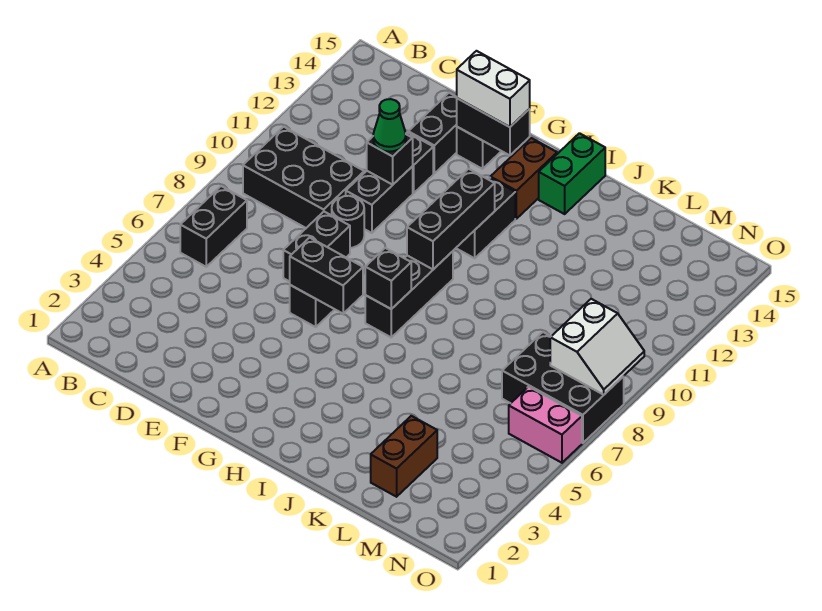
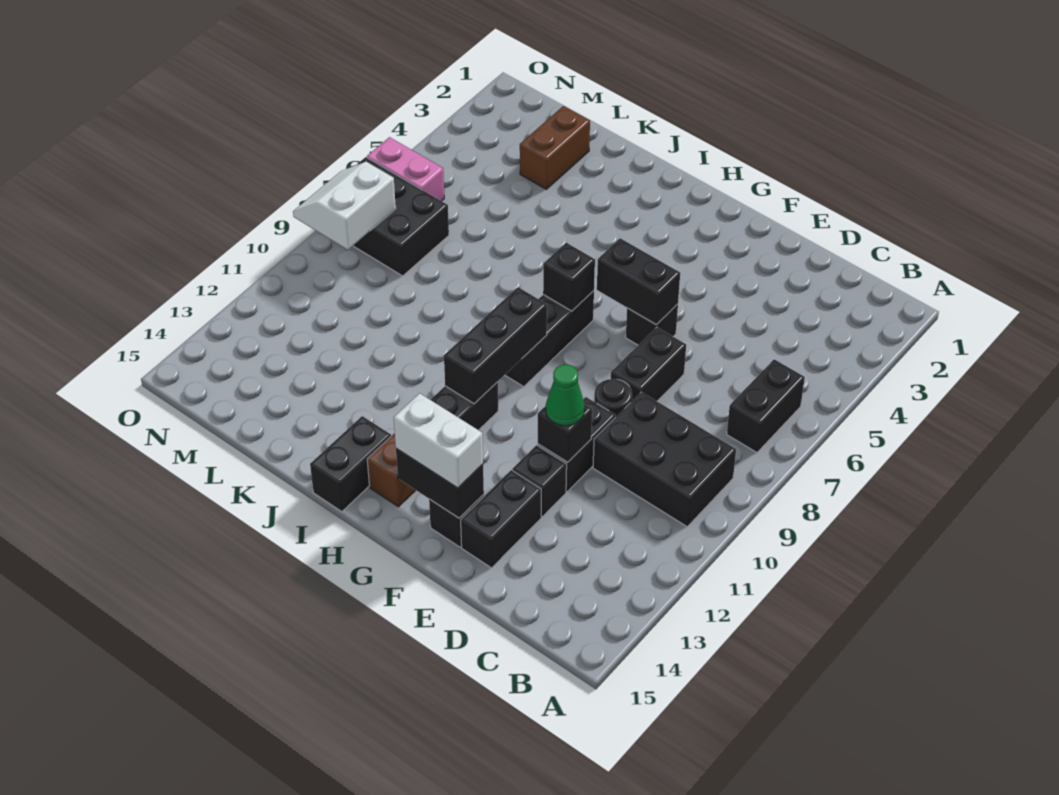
green 1x2 brick [539,133,605,214] -> black 1x2 brick [310,416,391,512]

